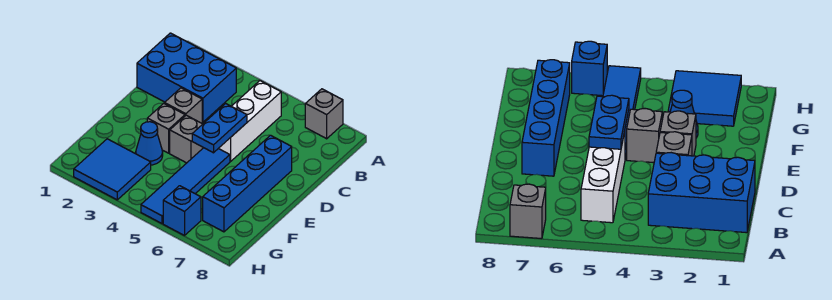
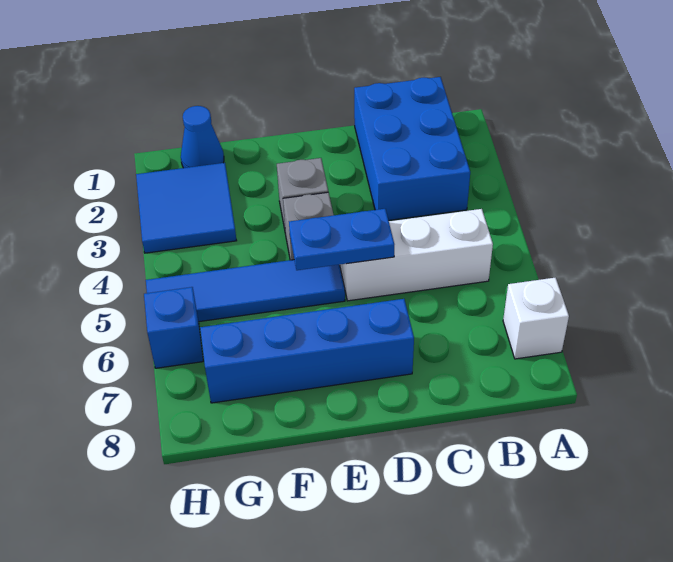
grey 1x1 brick [305,89,343,139] -> white 1x1 brick [503,278,569,359]
grey 1x1 brick [165,88,202,123] -> none
blue 1x1 cone [136,122,163,165] -> blue 1x1 cone moved to [181,106,224,168]

